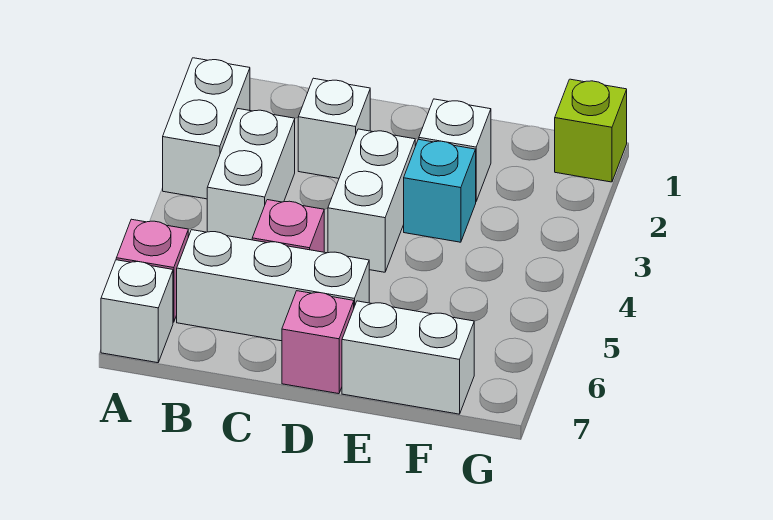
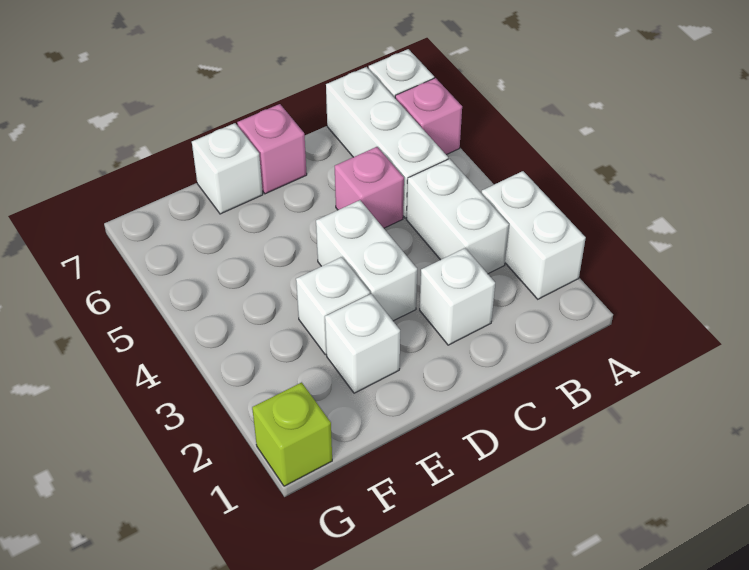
white 1x3 brick [177,230,369,341] -> white 1x3 brick turned to [326,67,448,218]
cyan 1x1 brick [404,139,476,242] -> white 1x1 brick [296,257,370,354]
white 1x2 brick [342,301,474,414] -> white 1x1 brick [192,123,263,214]

